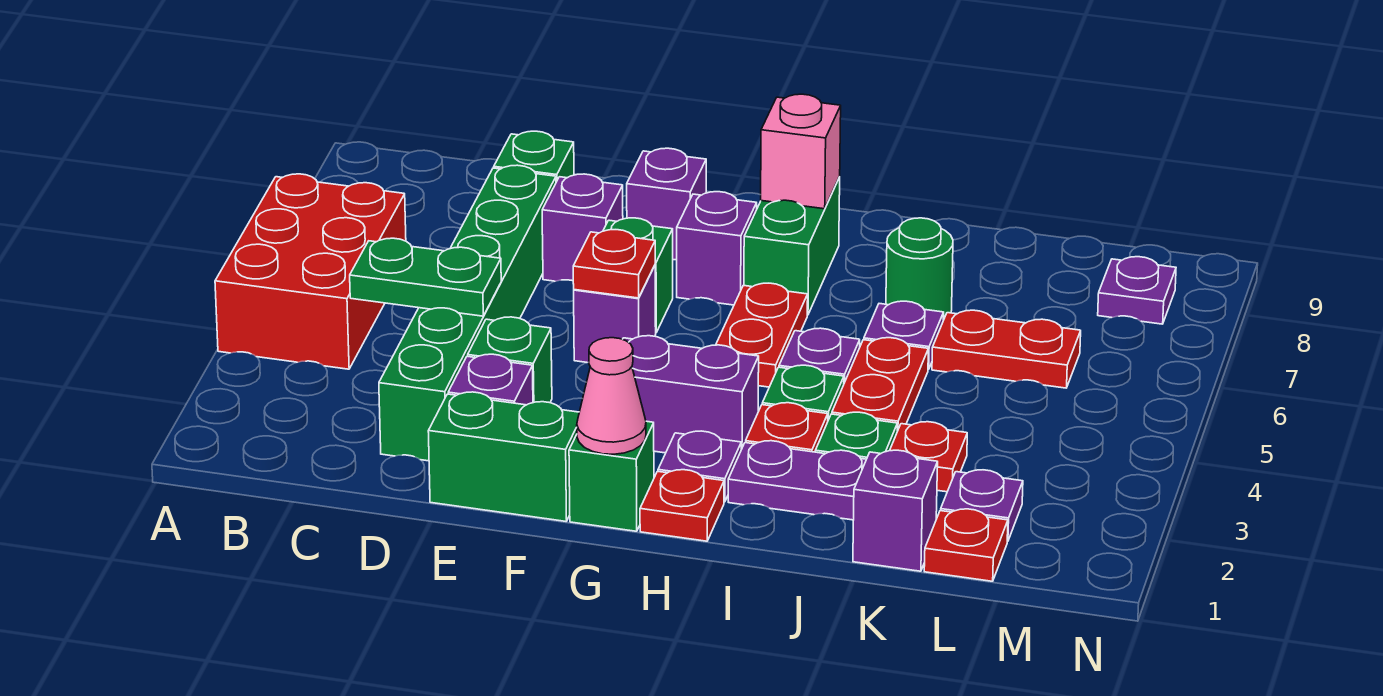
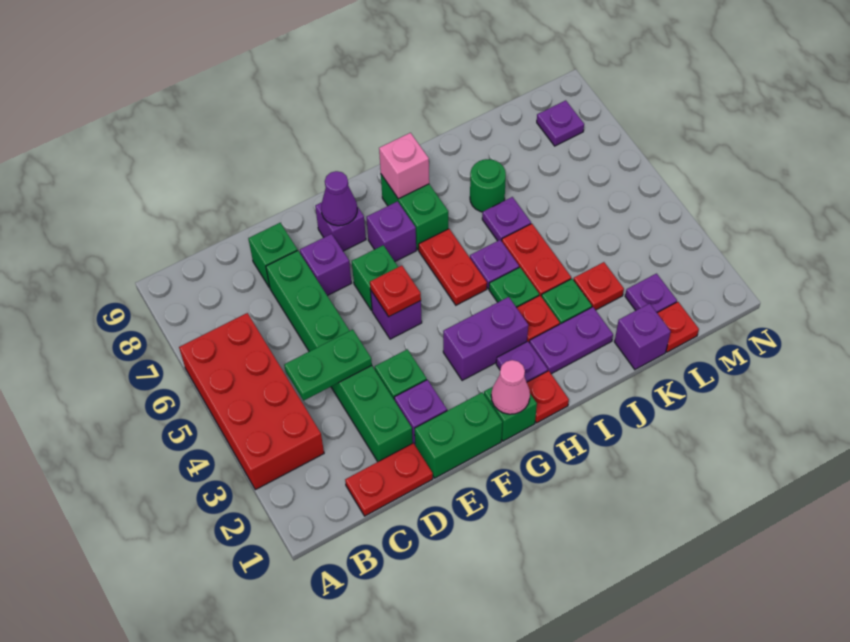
red 2x3 brick [215,174,406,369] -> red 2x4 brick [179,313,324,490]
none -> purple 1x1 cone [321,171,357,226]
red 1x2 plate [932,310,1081,388] -> red 1x2 plate moved to [345,443,433,516]

